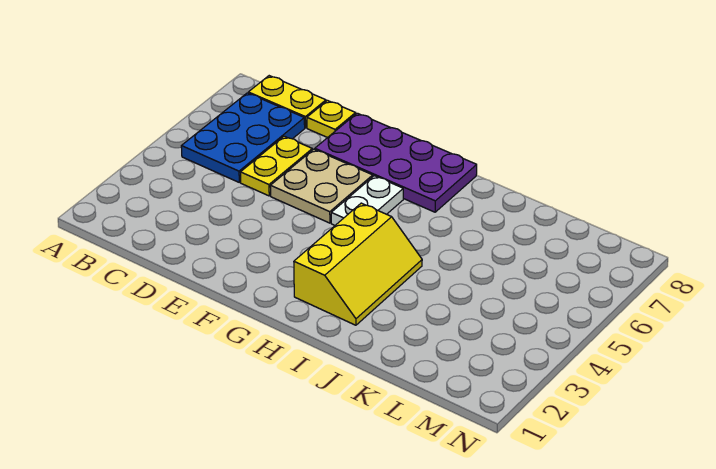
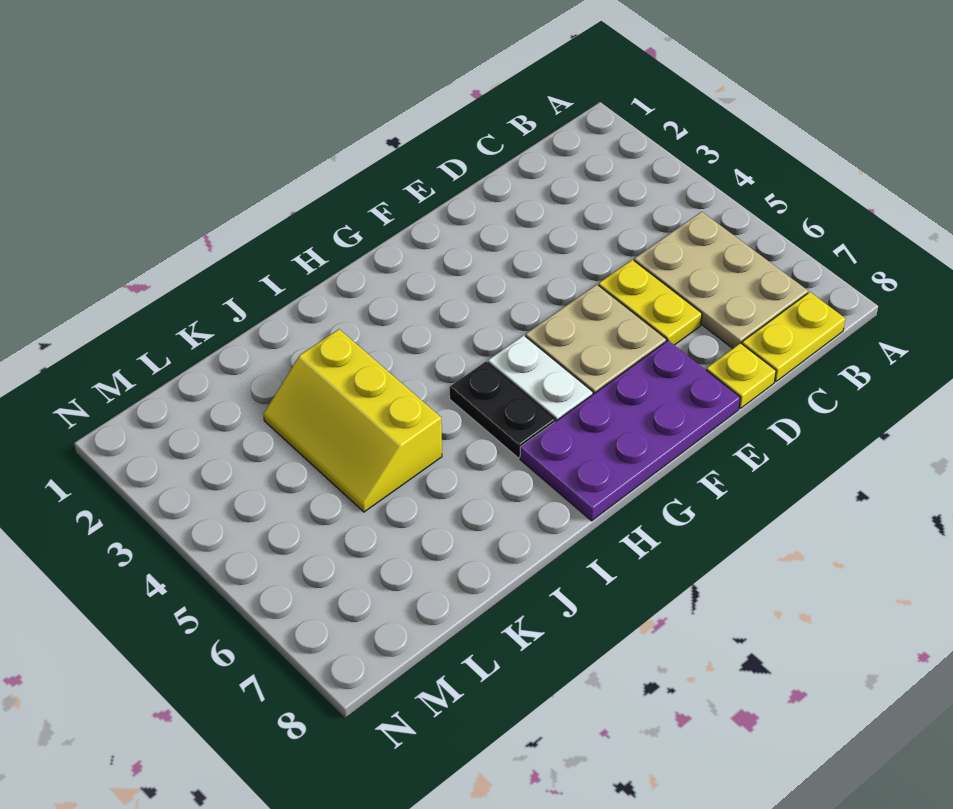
blue 2x3 plate [181,93,305,182] -> tan 2x3 plate [634,212,808,348]
yellow 2x3 slope [294,203,422,325] -> yellow 2x3 slope moved to [264,329,442,512]
none -> black 1x2 plate [450,362,555,458]

